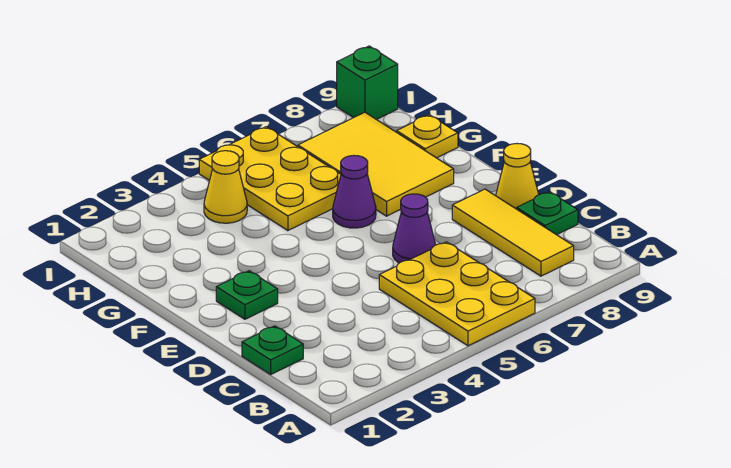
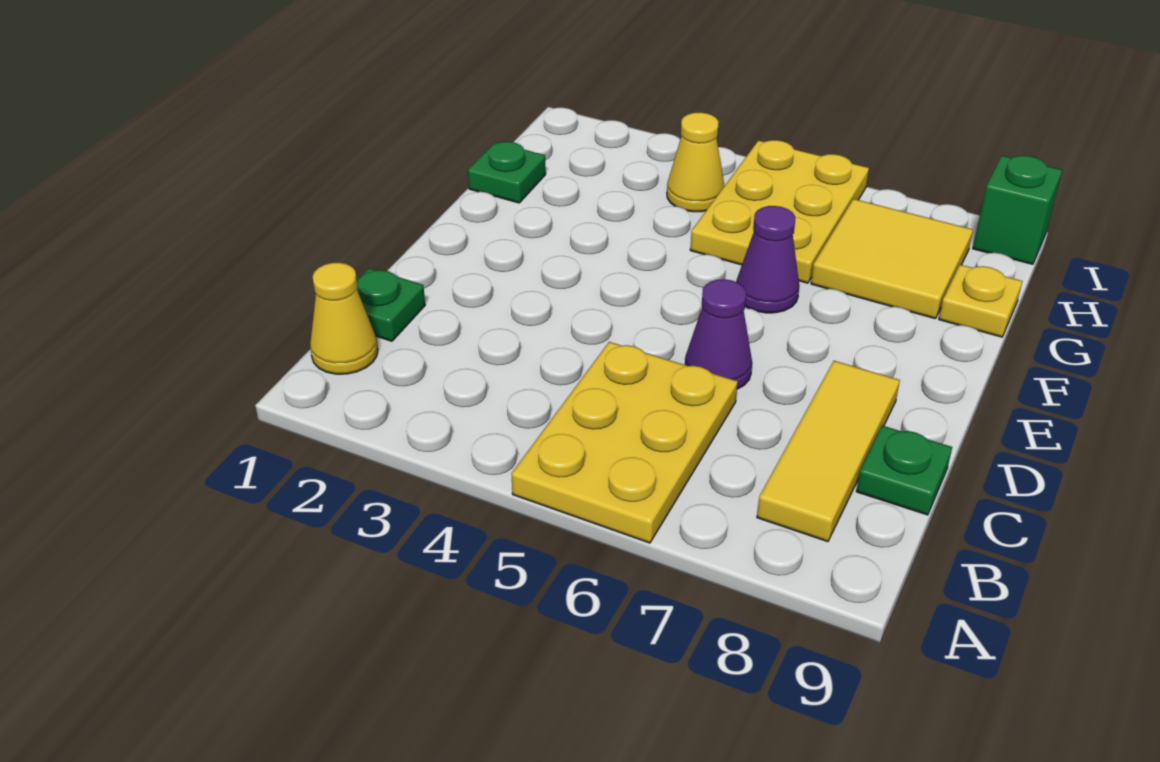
yellow 1x1 cone [496,144,539,209] -> yellow 1x1 cone moved to [310,263,378,374]
green 1x1 plate [216,271,278,319] -> green 1x1 plate moved to [468,142,546,203]
yellow 2x3 tile [298,112,454,216] -> yellow 2x2 tile [811,199,973,319]

